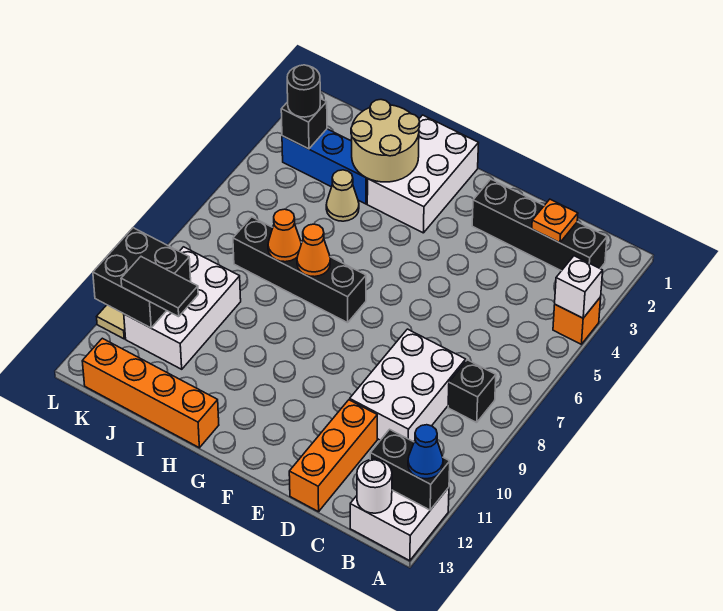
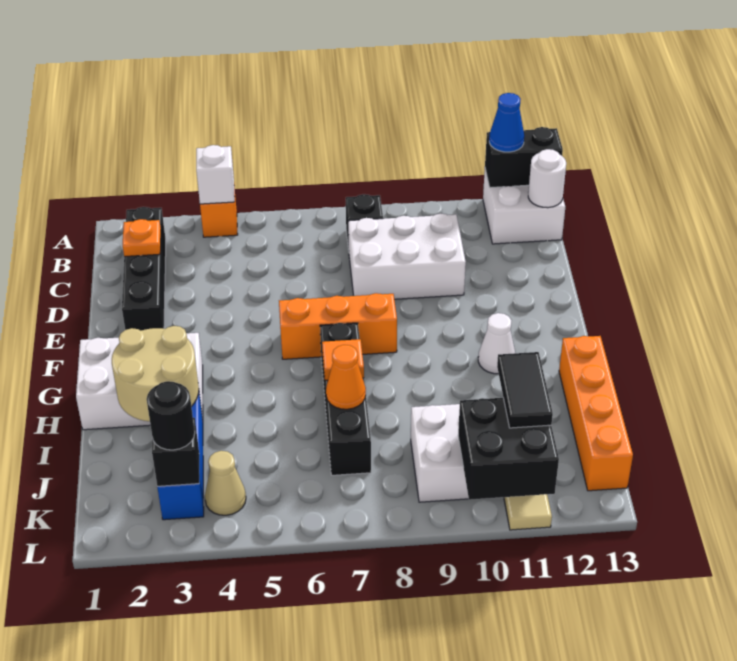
black 1x2 brick [370,429,450,510] -> black 1x2 brick turned to [485,127,563,188]
orange 1x3 brick [289,400,377,512] -> orange 1x3 brick moved to [279,293,397,359]
none -> white 1x1 cone [478,313,515,374]
orange 1x1 cone [297,224,330,277] -> orange 1x1 tile [322,339,364,380]
tan 1x1 cone [326,170,359,221] -> tan 1x1 cone moved to [205,451,246,515]

